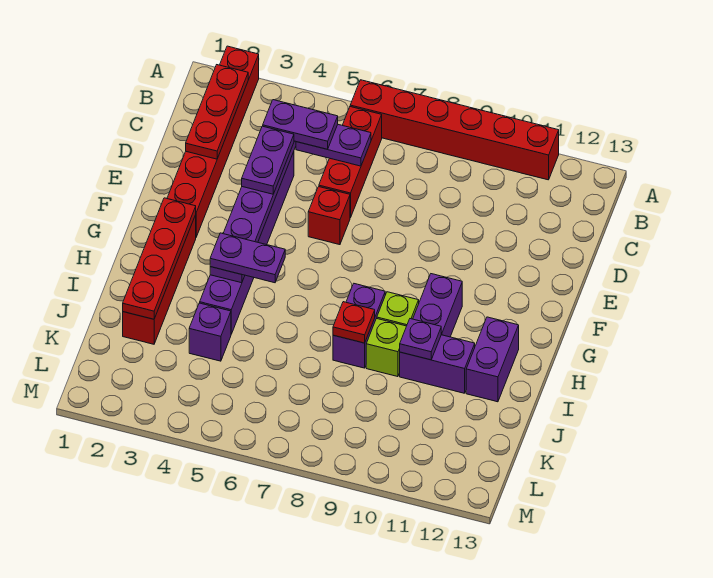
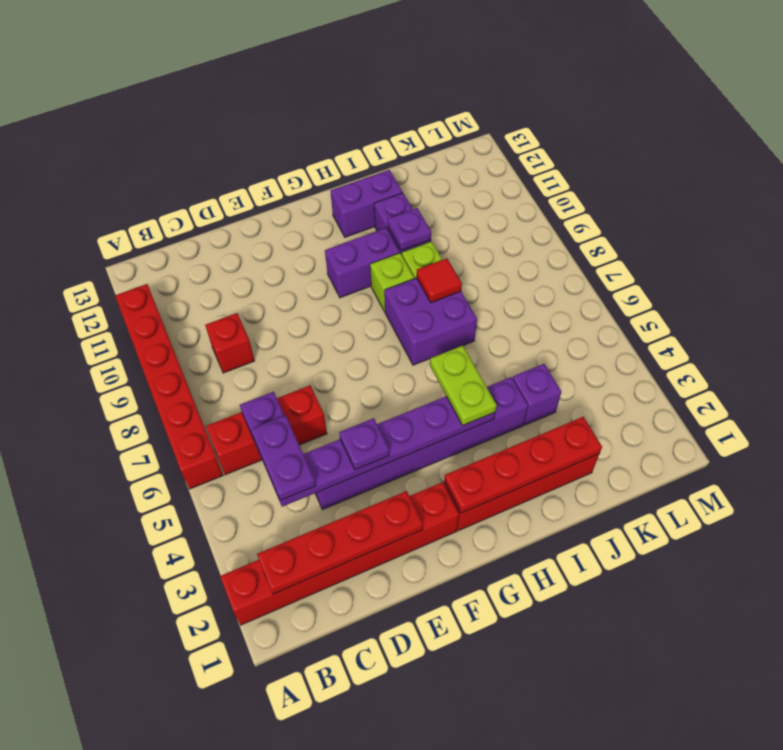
red 1x3 plate [186,65,248,159] -> red 1x4 plate [257,491,423,594]
purple 1x2 plate [242,126,294,194] -> purple 1x1 plate [339,418,389,470]
red 1x1 brick [308,187,350,245] -> red 1x1 brick moved to [205,313,255,373]
purple 1x2 plate [210,233,285,283] -> lime 1x2 plate [430,346,497,425]
purple 1x2 brick [333,284,385,368] -> purple 2x2 brick [384,278,477,365]
red 1x1 plate [333,302,375,343] -> red 1x1 tile [416,258,462,303]

